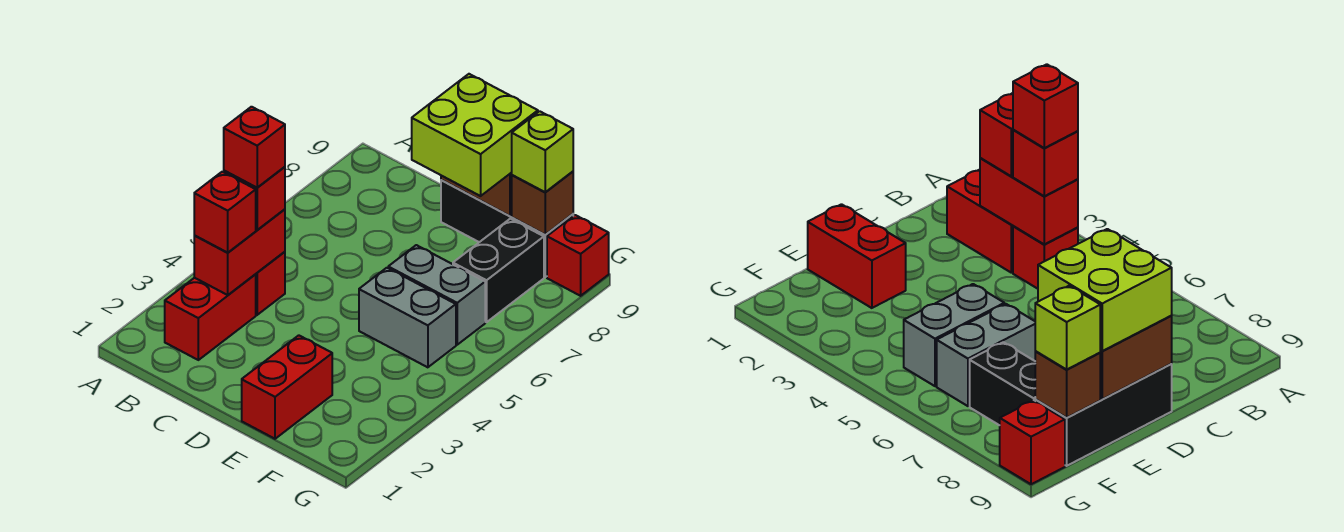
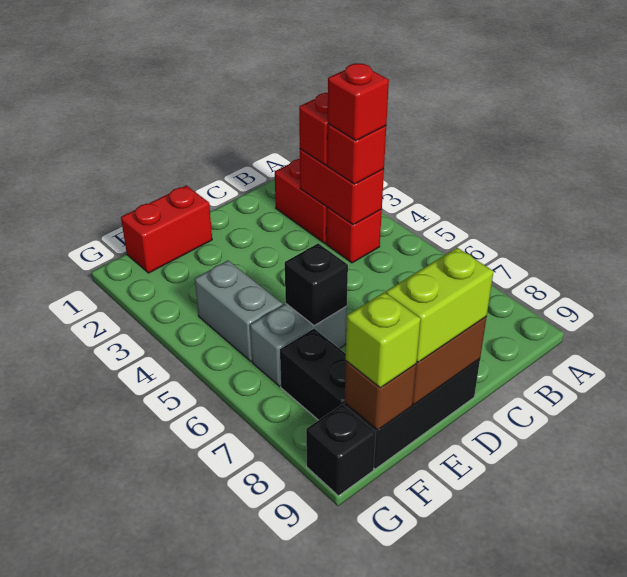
lime 2x2 brick [412,74,538,196] -> lime 1x2 brick [386,248,494,362]
red 1x2 brick [242,335,332,439] -> red 1x2 brick turned to [121,185,212,273]
grey 1x2 brick [359,268,456,367] -> grey 1x2 brick turned to [195,261,283,361]
none -> black 1x1 brick [285,243,348,325]
red 1x1 brick [547,215,609,296] -> black 1x1 brick [306,404,376,496]

